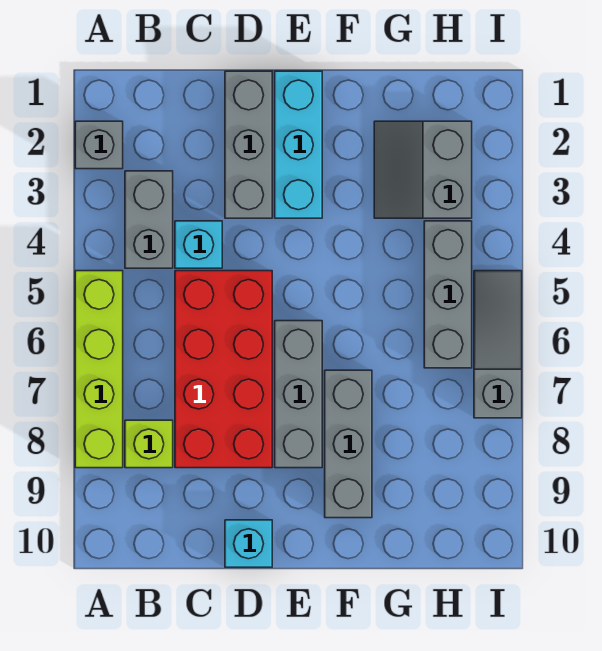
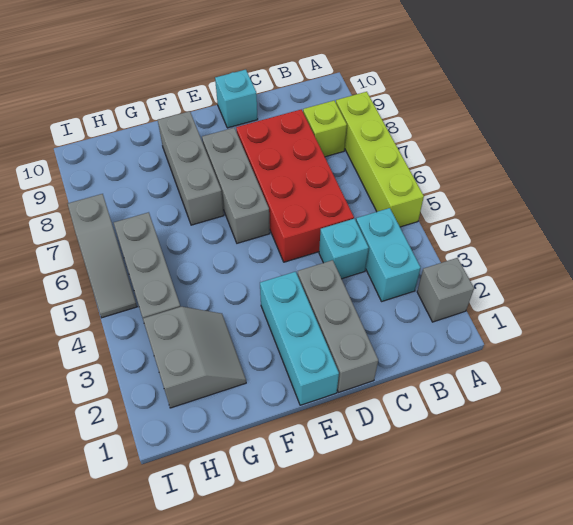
grey 1x2 brick [125,171,173,268] -> cyan 1x2 brick [356,208,421,301]

